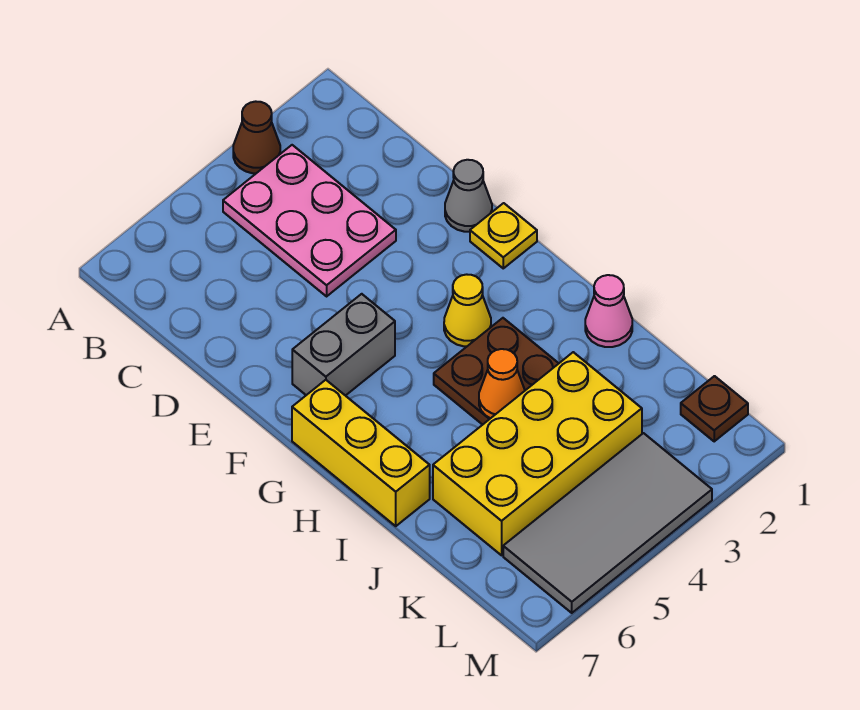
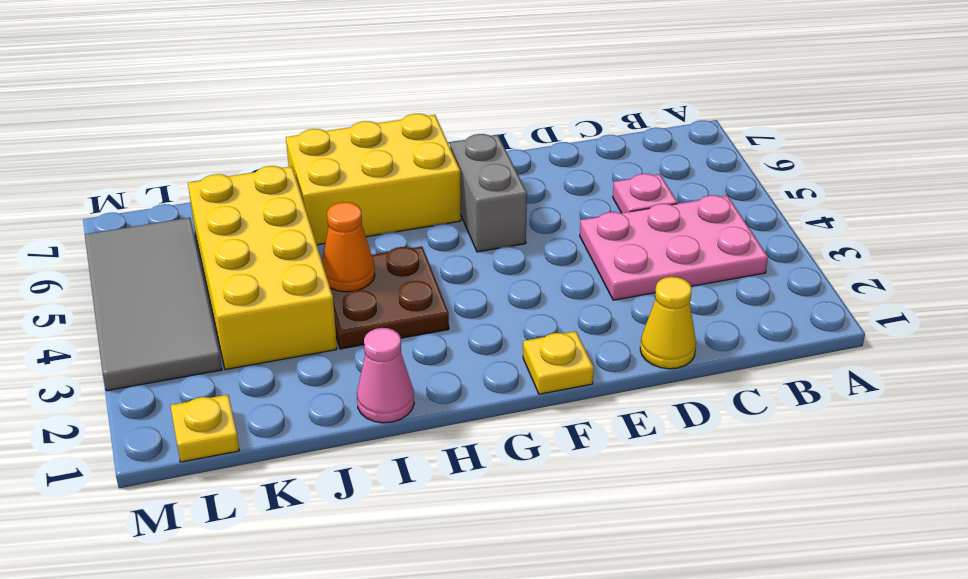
brown 1x1 cone [233,101,280,173] -> none
none -> pink 1x1 plate [613,174,677,213]
grey 1x1 cone [445,160,492,232] -> none
yellow 1x1 cone [444,274,491,346] -> yellow 1x1 cone moved to [640,277,696,369]
yellow 1x3 brick [292,380,430,526] -> yellow 2x3 brick [286,114,461,245]
brown 1x1 plate [681,376,748,441] -> yellow 1x1 plate [170,395,239,462]

